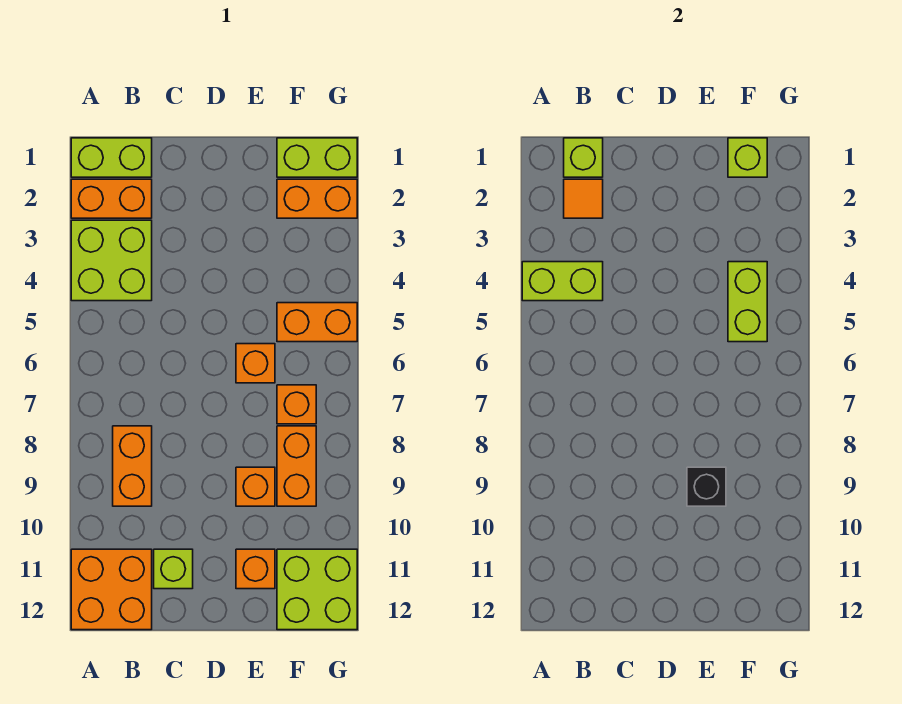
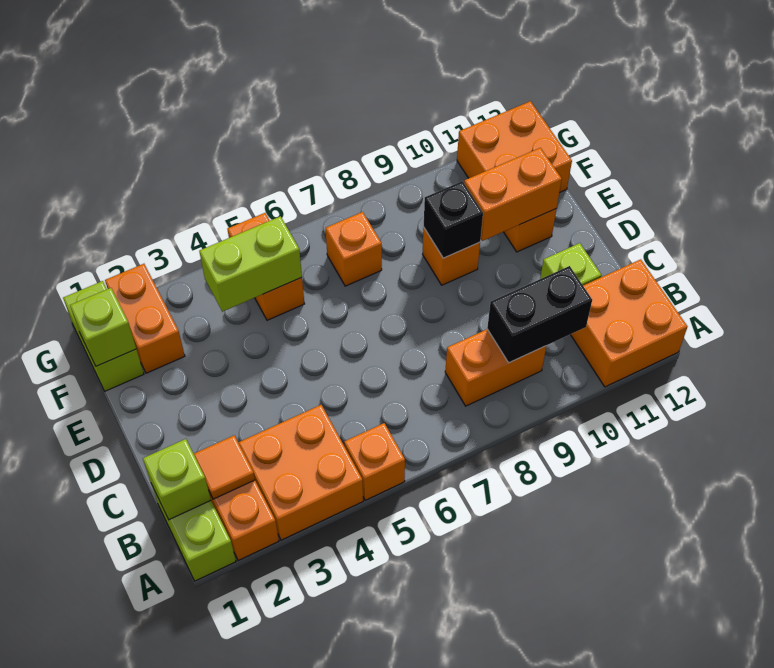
lime 2x2 brick [71,220,152,301] -> orange 2x2 brick [238,405,363,540]
lime 1x2 brick [522,262,603,301] -> none
none -> black 1x2 brick [487,266,592,363]
orange 1x1 brick [236,344,275,383] -> orange 1x1 brick moved to [344,423,405,500]
orange 1x2 brick [277,426,316,506] -> orange 1x2 brick moved to [464,148,562,241]
lime 2x2 brick [277,549,357,630] -> orange 2x2 brick [457,101,572,193]

